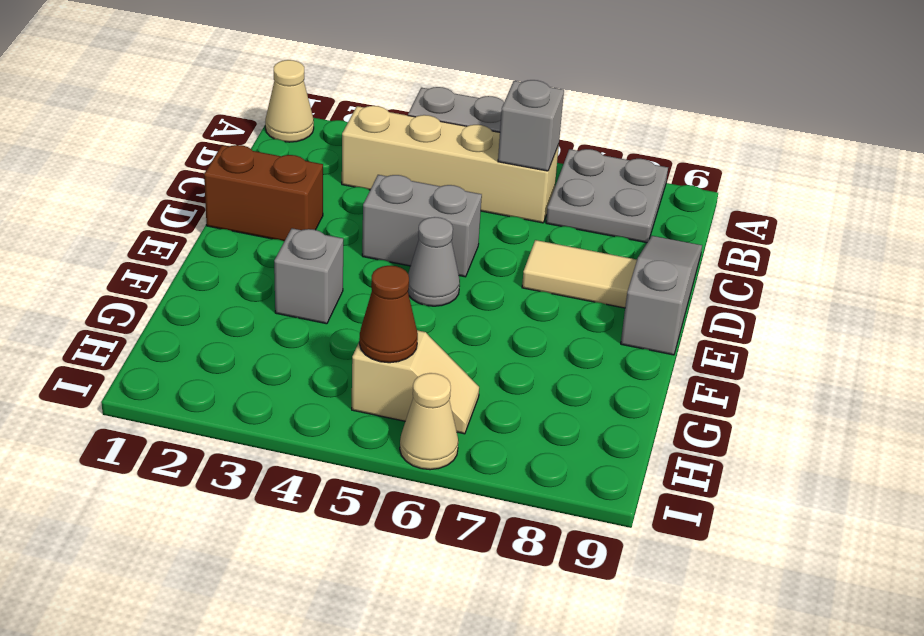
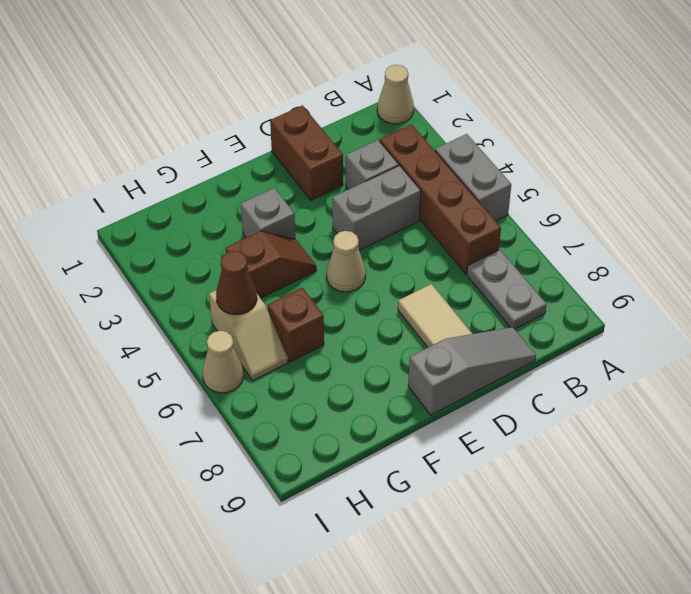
grey 2x2 plate [546,149,668,243] -> grey 1x2 plate [467,250,547,329]
tan 1x4 brick [342,106,559,223] -> brown 1x4 brick [380,124,501,274]
grey 1x1 brick [498,80,564,171] -> grey 1x1 brick moved to [346,140,399,189]
grey 1x2 brick [362,175,482,277] -> grey 1x2 brick turned to [332,165,421,250]
grey 1x1 cone [408,217,460,306] -> tan 1x1 cone [327,231,366,292]
none -> brown 1x2 slope [225,231,316,298]
none -> brown 1x1 brick [268,288,324,362]

